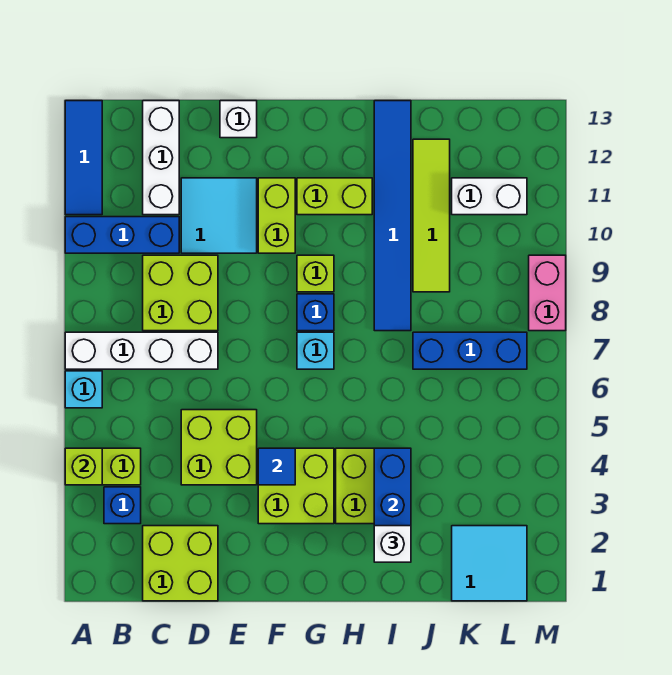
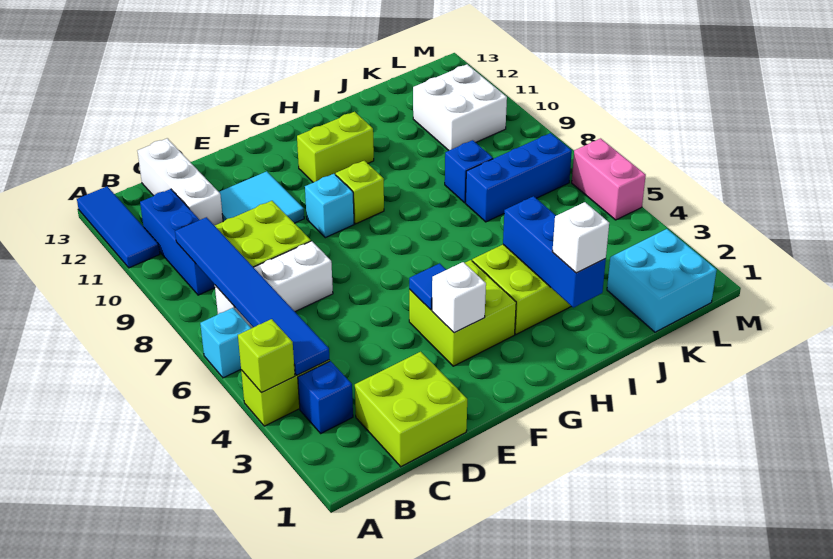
white 1x4 brick [65,332,218,369] -> white 1x3 brick [215,241,333,328]
blue 1x3 brick [65,217,179,253] -> blue 1x3 brick turned to [140,189,215,295]
lime 2x2 brick [181,410,257,485] -> none
white 1x1 brick [220,101,257,138] -> white 1x1 brick moved to [432,262,486,333]
lime 1x2 brick [258,178,295,253] -> none
cyan 1x1 brick [297,332,334,369] -> cyan 1x1 brick moved to [305,174,354,238]
blue 1x1 brick [297,294,334,331] -> blue 1x1 brick moved to [445,140,493,203]
blue 1x6 tile [374,101,411,331] -> blue 1x6 tile moved to [175,217,329,375]
lime 1x4 tile [413,139,450,292] -> none
cyan 2x2 tile [452,526,527,601] -> cyan 2x2 brick [607,229,717,332]
white 1x2 brick [452,178,527,215] -> white 2x2 brick [413,64,507,150]
pink 1x2 brick [529,255,566,331] -> pink 1x2 brick moved to [572,139,646,220]

